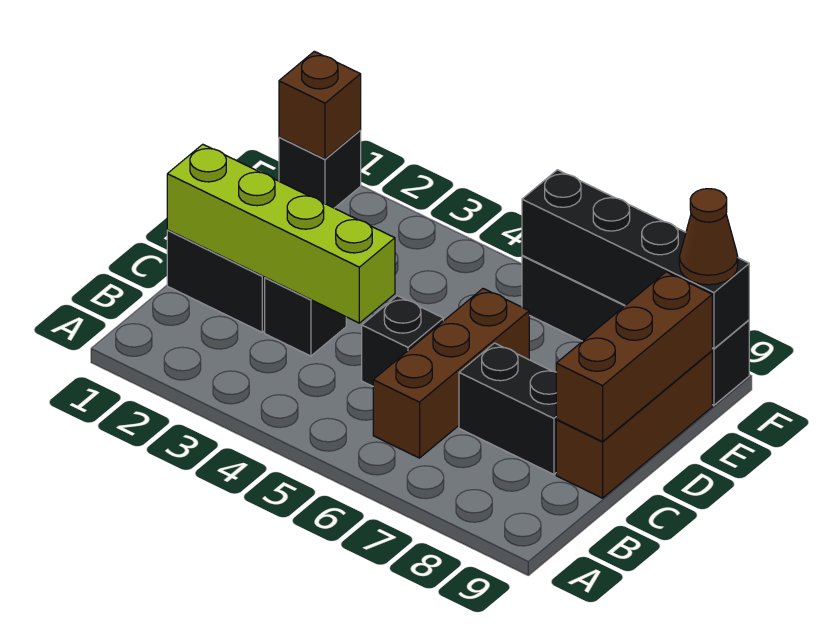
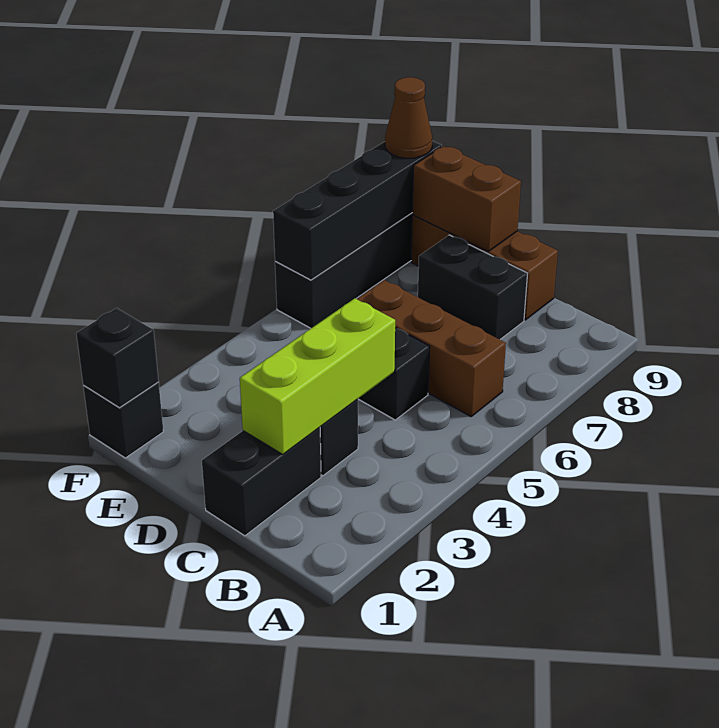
lime 1x4 brick [167,144,395,323] -> lime 1x3 brick [240,298,395,454]
black 1x2 brick [459,343,557,474] -> black 1x2 brick turned to [418,235,528,339]
brown 1x3 brick [556,272,712,442] -> brown 1x2 brick [412,146,521,251]
brown 1x1 brick [279,51,361,159] -> black 1x1 brick [76,308,159,408]

